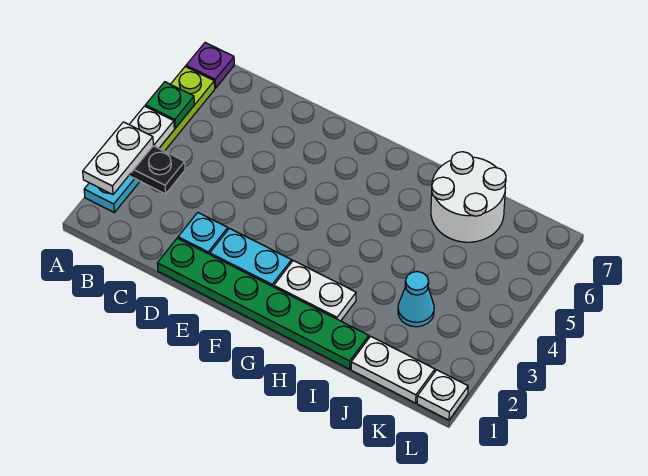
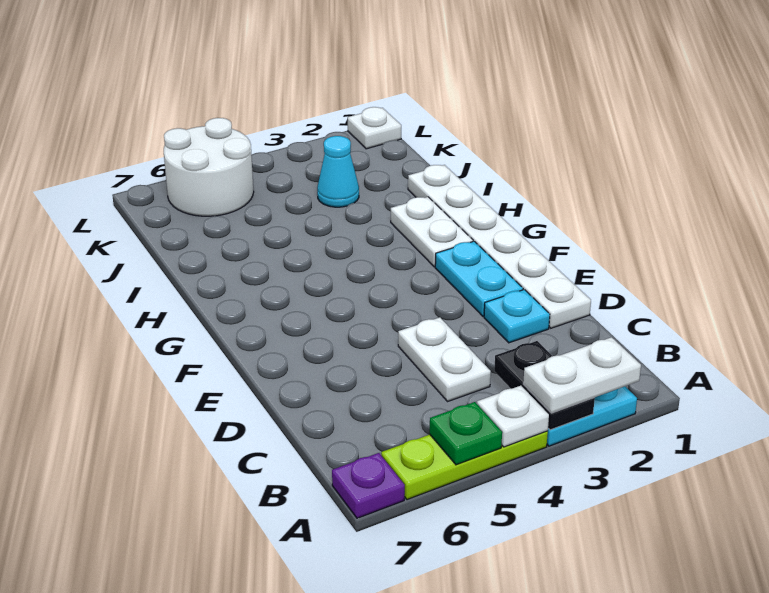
green 1x6 plate [157,238,369,369] -> white 1x6 plate [408,165,591,328]
white 2x2 round brick [431,152,506,242] -> white 2x2 round brick moved to [164,118,254,216]
white 1x2 plate [351,336,435,403] -> white 1x2 plate moved to [398,317,491,401]

